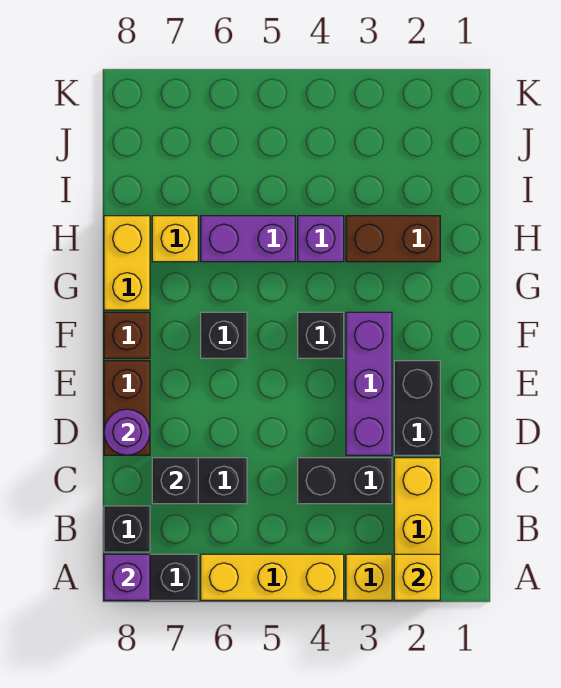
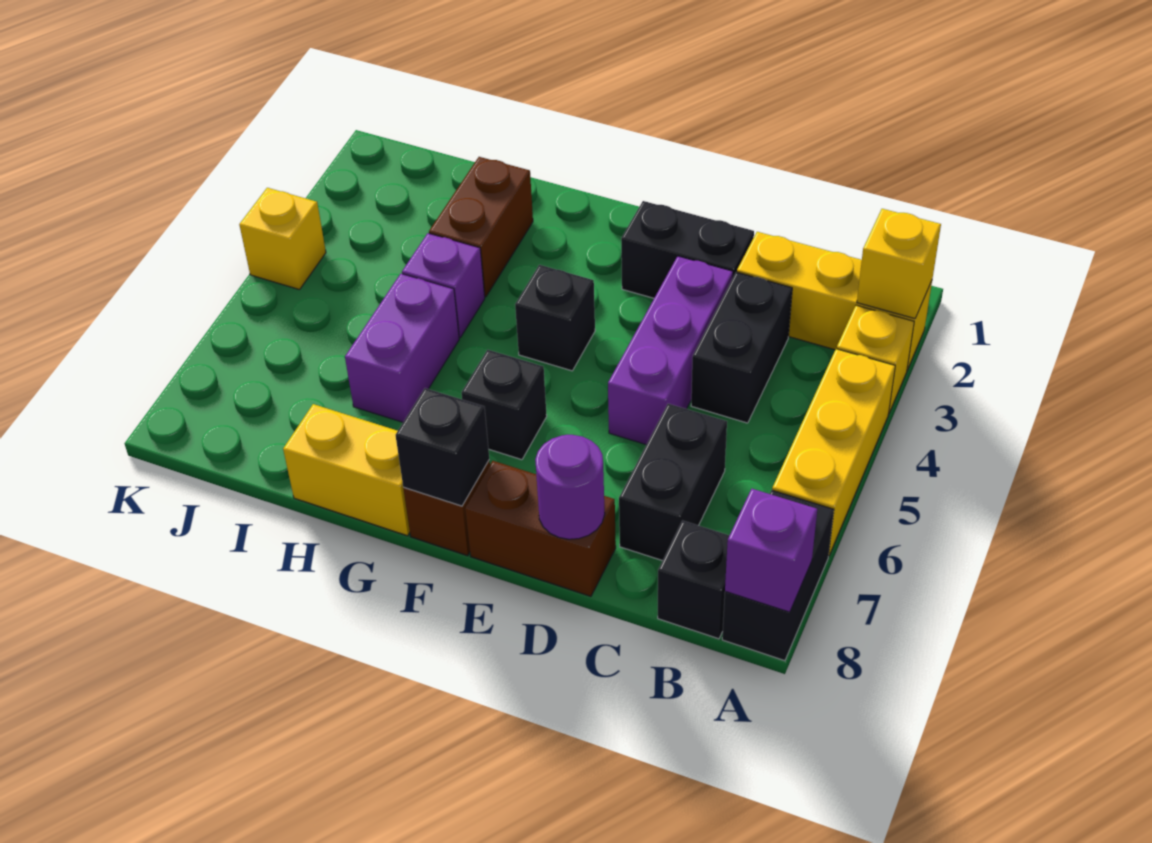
black 1x1 brick [152,458,198,504] -> black 1x1 brick moved to [396,388,489,506]
purple 1x3 brick [346,312,392,455] -> purple 1x3 brick turned to [608,256,733,445]
yellow 1x1 brick [152,216,198,262] -> yellow 1x1 brick moved to [239,188,326,290]

